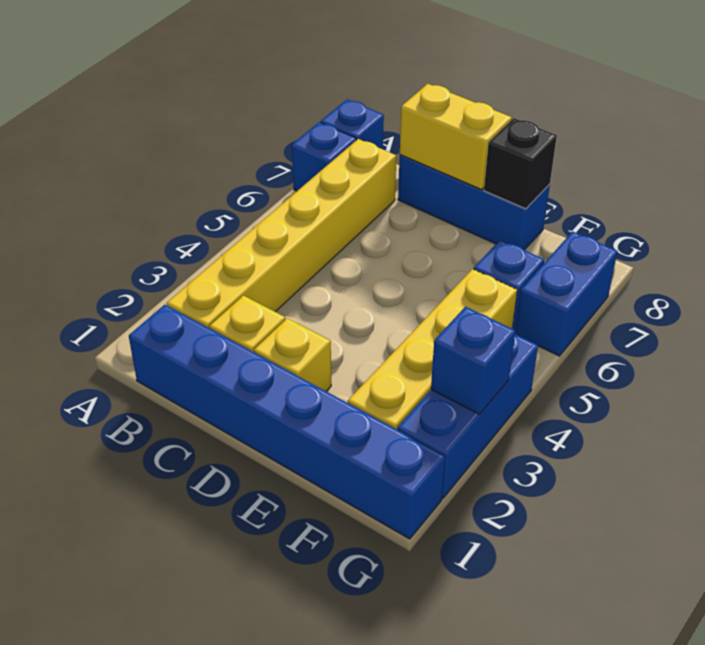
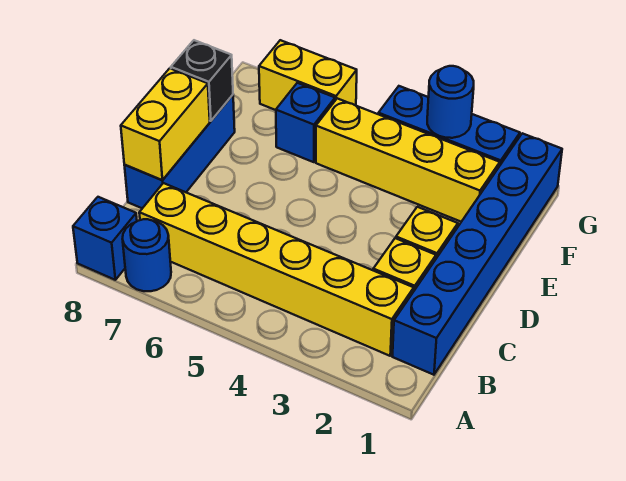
blue 1x1 brick [292,122,356,191] -> blue 1x1 round brick [123,219,171,291]
blue 1x1 brick [431,307,515,414] -> blue 1x1 round brick [427,66,474,138]
blue 1x2 brick [515,232,617,356] -> yellow 1x2 brick [259,40,357,110]

